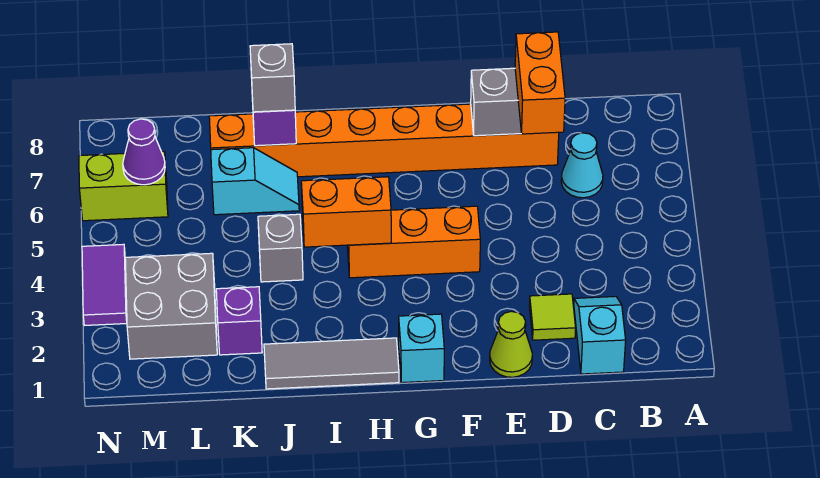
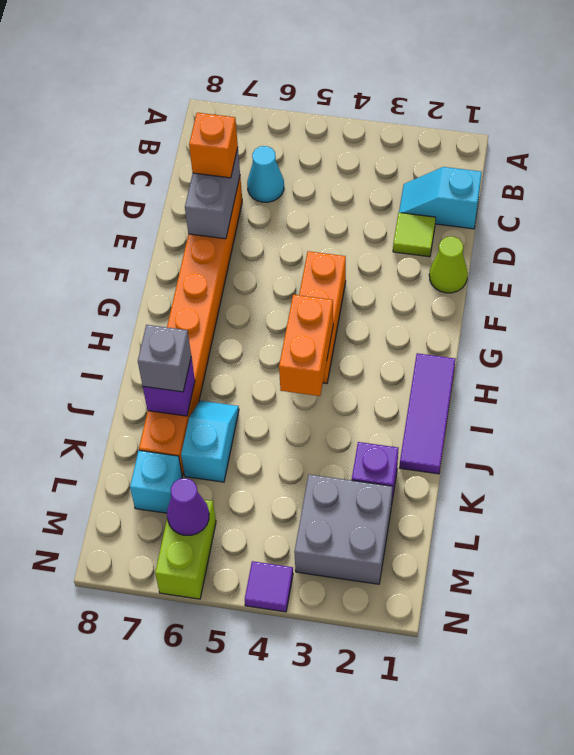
orange 1x2 brick [515,32,565,134] -> orange 1x1 brick [189,113,238,178]
cyan 1x1 brick [399,314,444,383] -> cyan 1x1 brick moved to [130,450,182,513]
grey 1x3 tile [264,338,399,389] -> purple 1x3 tile [400,353,455,474]
grey 1x1 brick [258,214,303,282] -> none
purple 1x2 tile [82,244,127,325] -> purple 1x1 tile [245,561,293,612]

